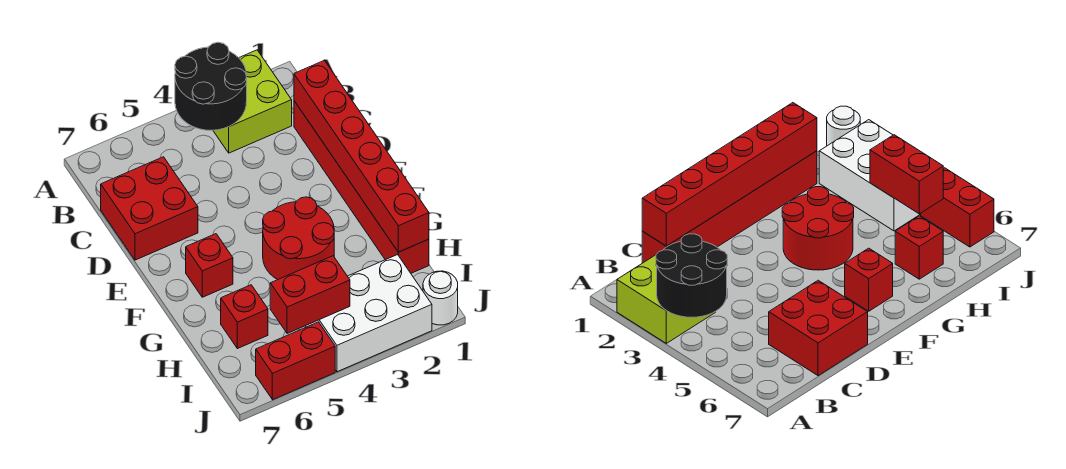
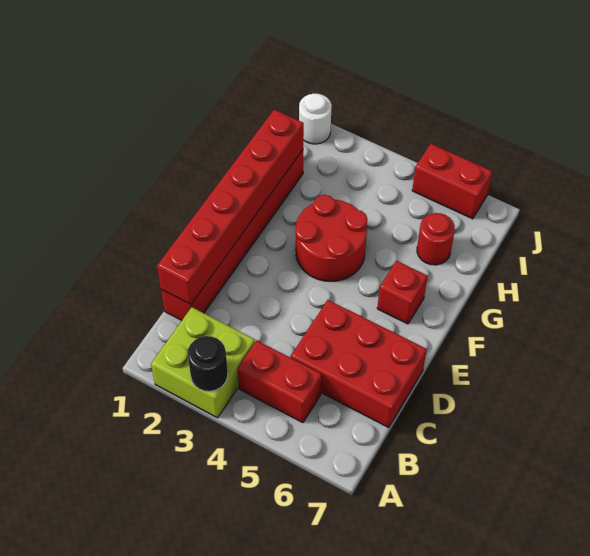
black 2x2 round brick [175,42,247,130] -> black 1x1 round brick [188,336,228,391]
red 2x2 brick [101,157,198,260] -> red 2x3 brick [291,300,427,428]
red 1x1 brick [221,285,268,349] -> red 1x1 round brick [417,213,455,265]
white 2x3 brick [306,255,432,372] -> none
red 1x2 brick [270,256,350,333] -> red 1x2 brick moved to [238,341,322,423]

